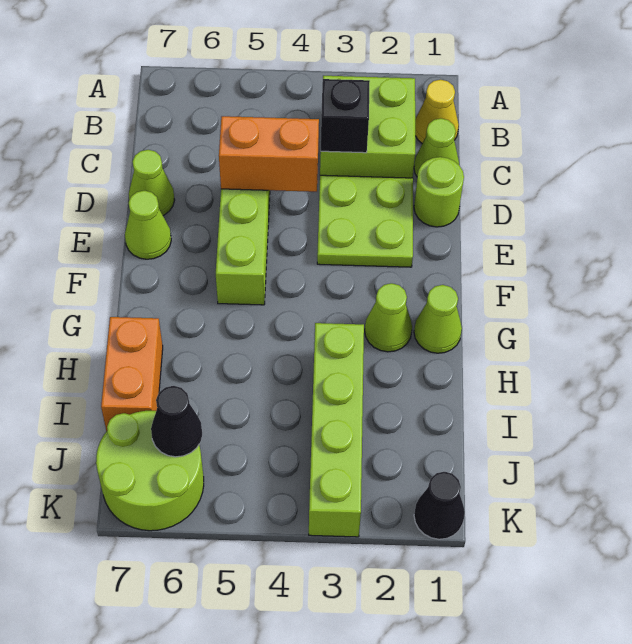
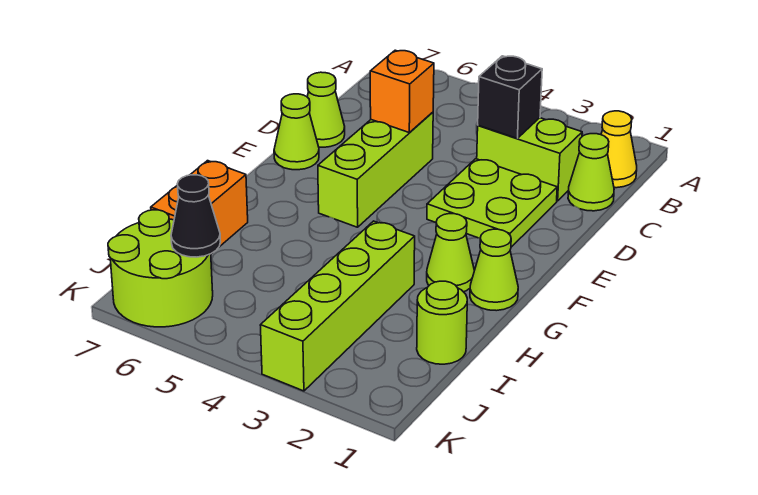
lime 2x2 brick [320,76,415,178] -> lime 1x2 brick [477,118,582,201]
lime 1x1 round brick [414,157,464,227] -> lime 1x1 round brick moved to [417,281,467,364]
orange 1x2 brick [219,116,319,192] -> orange 1x1 brick [370,50,434,132]
black 1x1 cone [414,472,465,539] -> none

